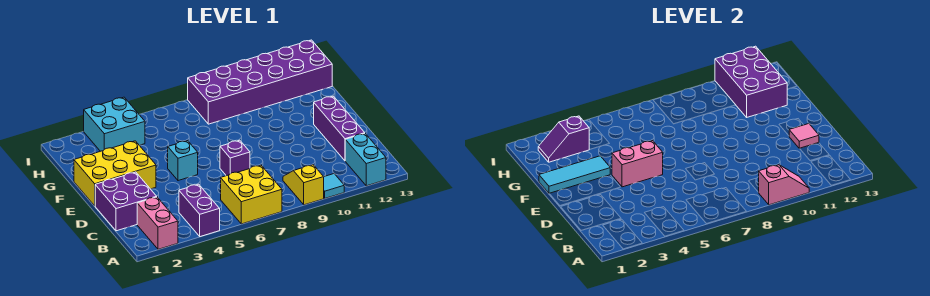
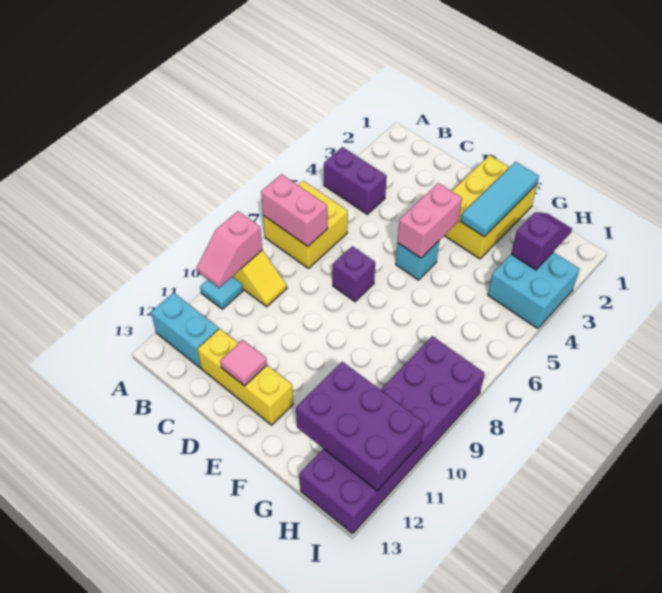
pink 1x2 brick [137,197,178,249] -> pink 1x2 brick moved to [261,174,328,246]
purple 2x2 brick [95,172,157,231] -> none
purple 1x3 brick [314,96,365,161] -> yellow 1x3 brick [197,329,293,425]

